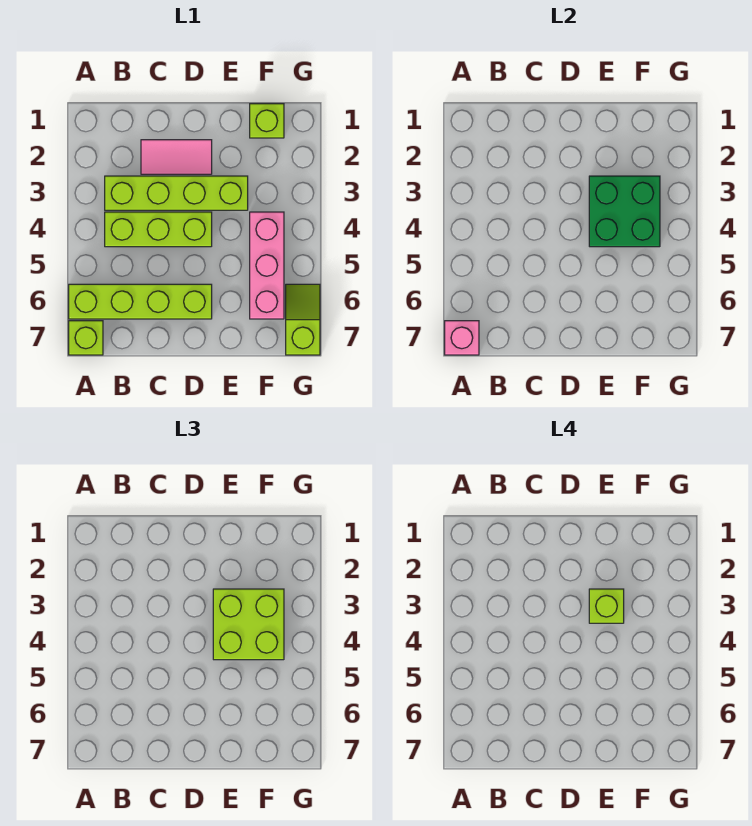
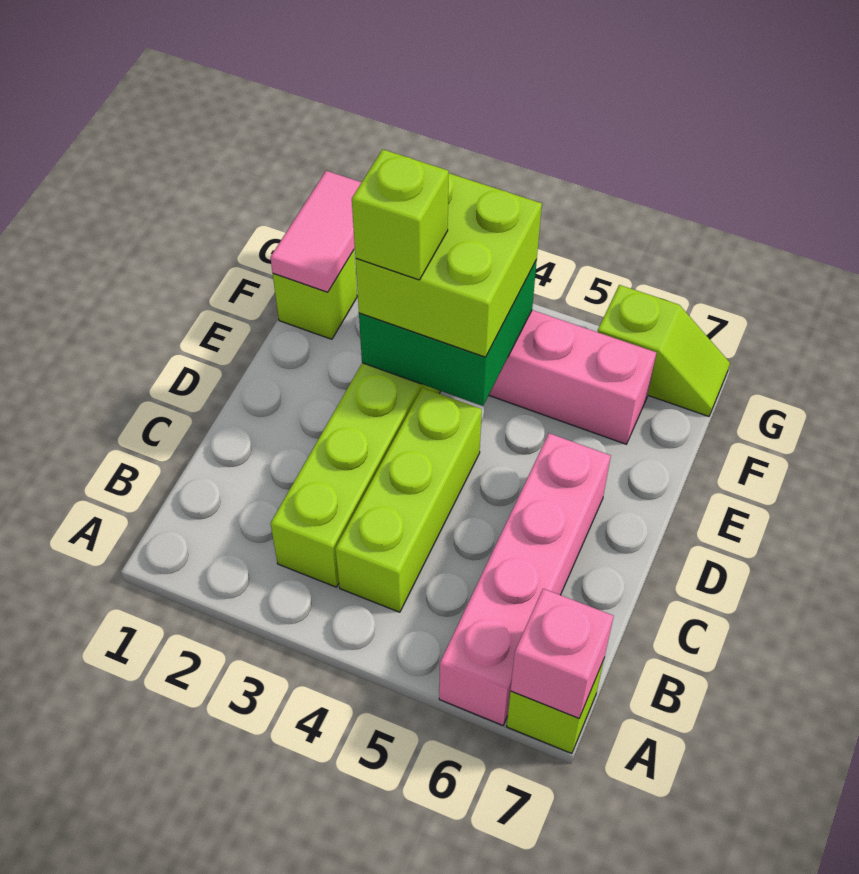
lime 1x4 brick [69,284,212,319] -> pink 1x4 brick [439,433,611,725]
pink 1x2 tile [141,140,212,174] -> pink 1x2 tile moved to [270,171,362,292]
lime 1x2 slope [286,284,320,355] -> lime 1x2 slope turned to [598,285,730,416]

